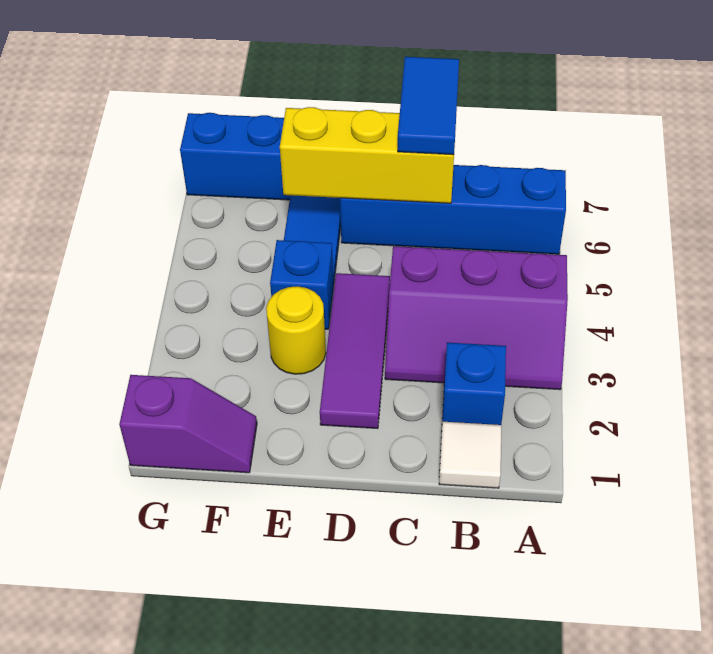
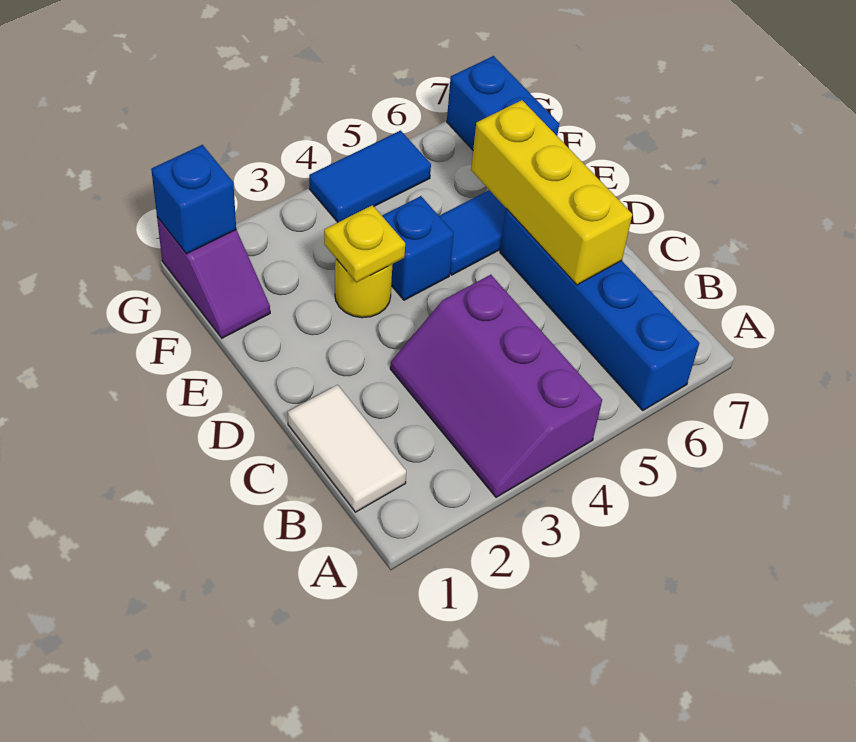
white 1x1 tile [439,422,502,488] -> white 1x2 tile [288,385,406,512]
blue 1x1 brick [442,342,506,425] -> blue 1x1 brick moved to [151,145,236,254]
blue 1x2 tile [398,57,459,155] -> blue 1x2 tile moved to [309,131,431,222]
purple 1x3 tile [320,273,390,429] -> none
none -> yellow 1x1 plate [324,205,405,282]

